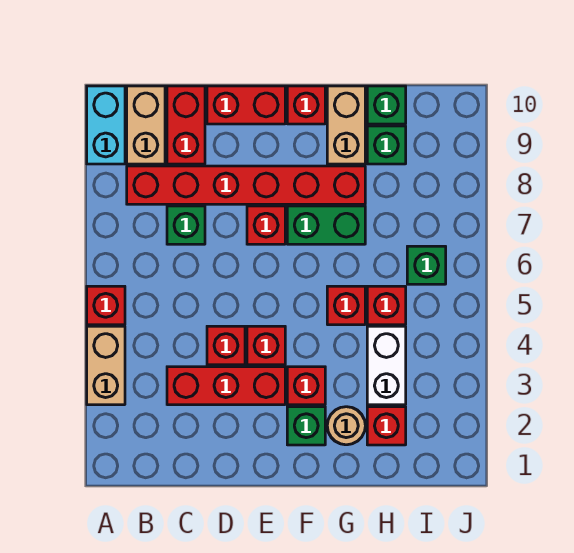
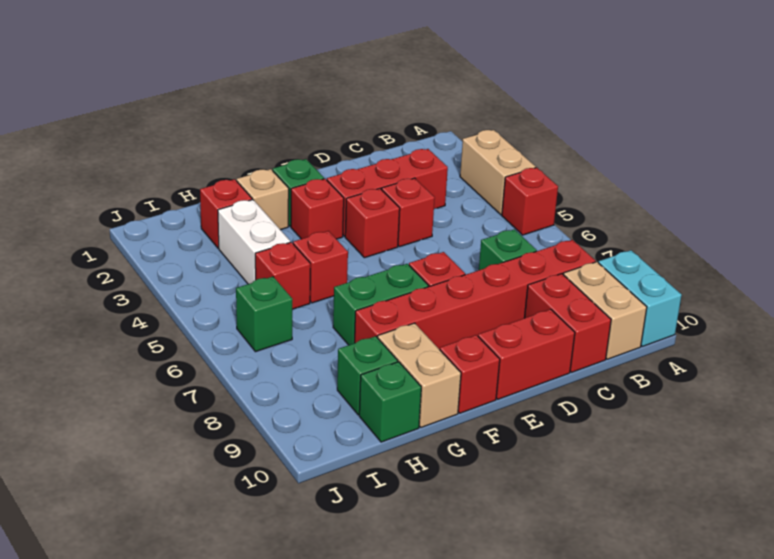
tan 1x1 round brick [327,407,365,445] -> tan 1x1 brick [237,169,289,230]

